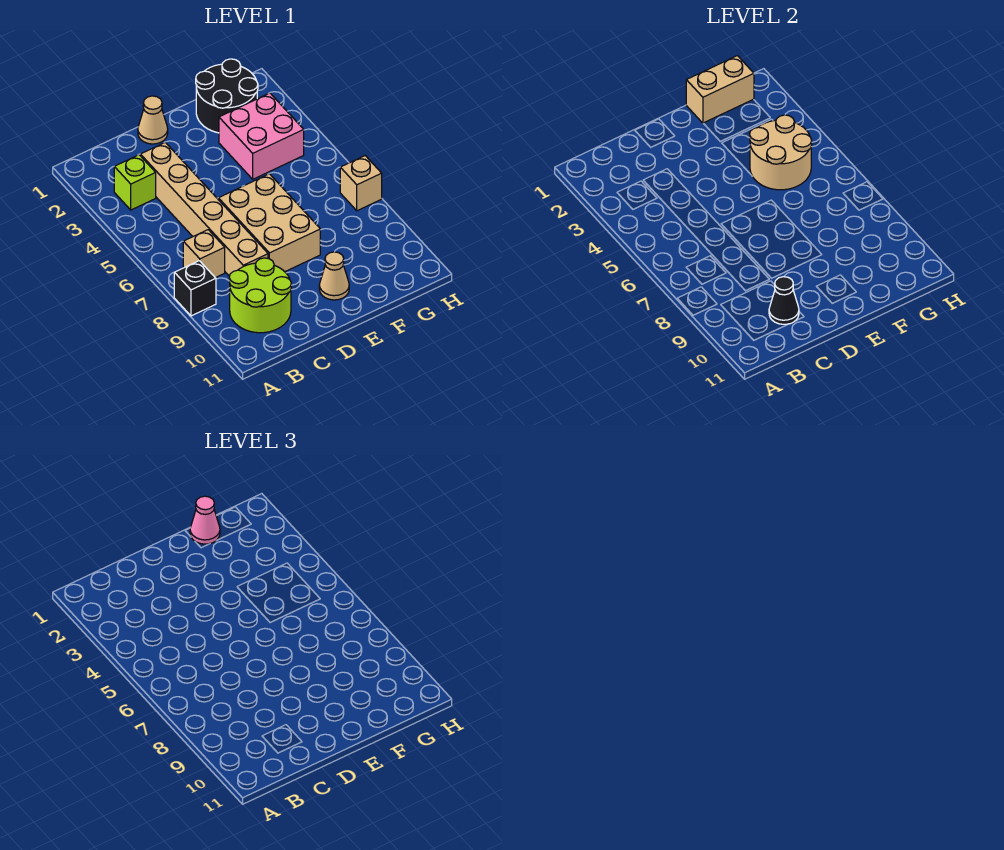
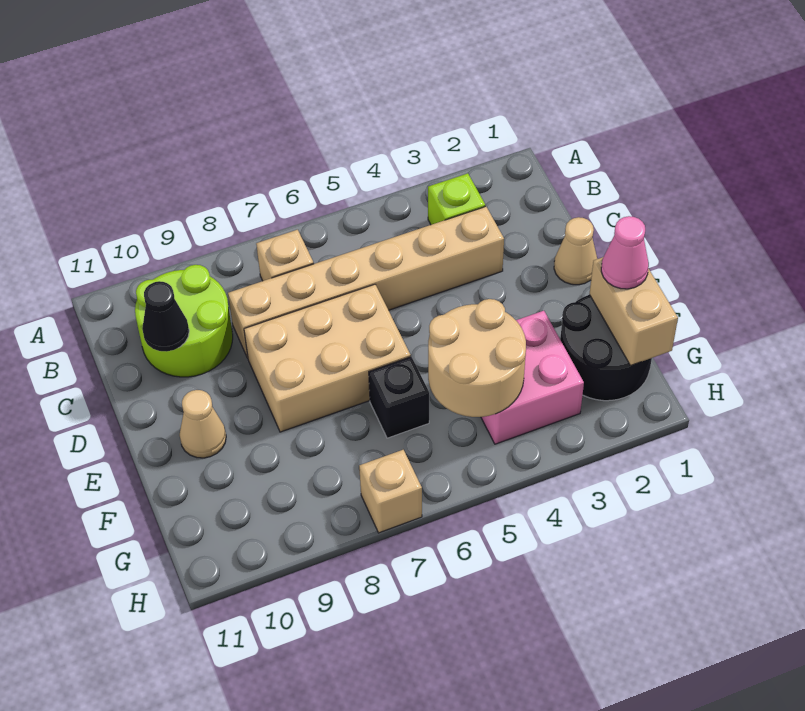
black 1x1 brick [174,261,216,316] -> black 1x1 brick moved to [369,357,429,438]

